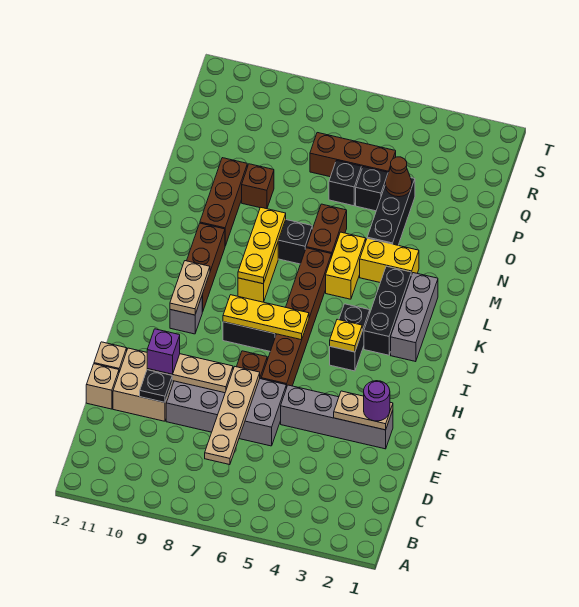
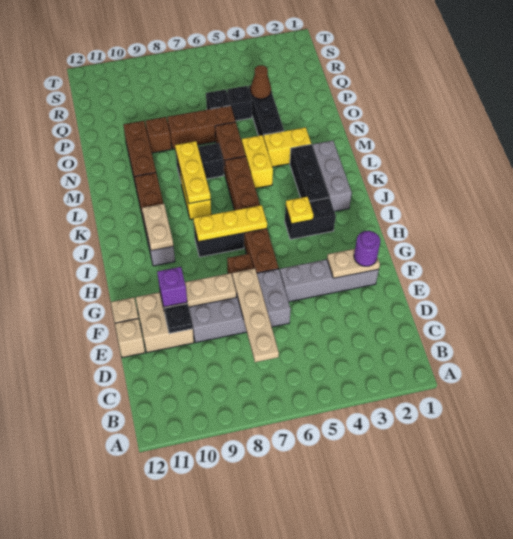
black 1x2 brick [330,304,370,371] -> black 1x2 brick turned to [285,198,336,240]
brown 1x3 brick [310,133,396,177] -> brown 1x3 brick moved to [167,106,236,149]

